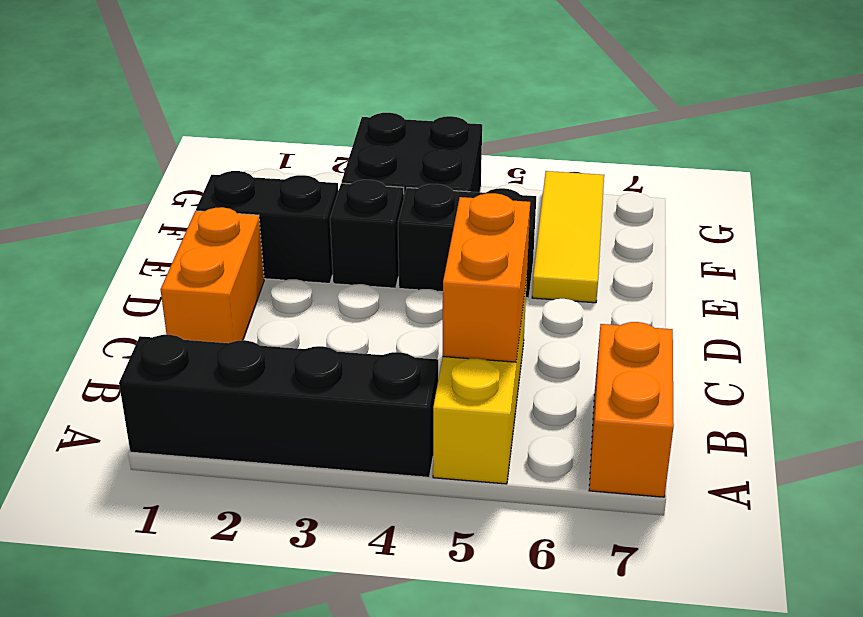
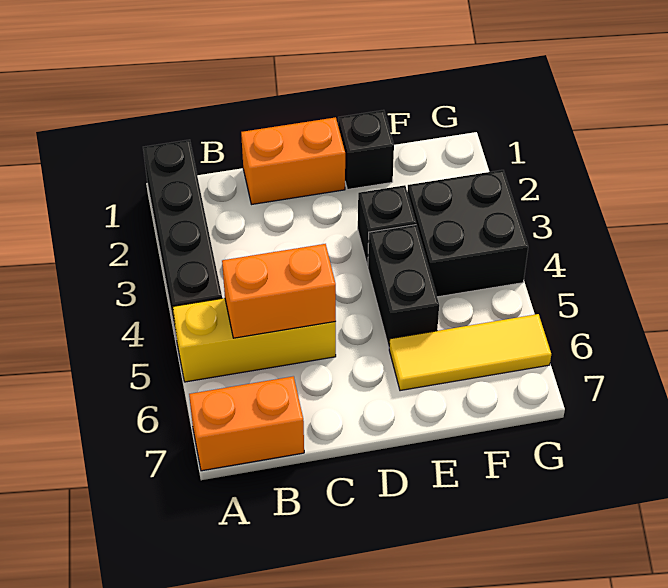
black 1x2 brick [196,171,338,283] -> black 1x1 brick [338,110,394,189]

